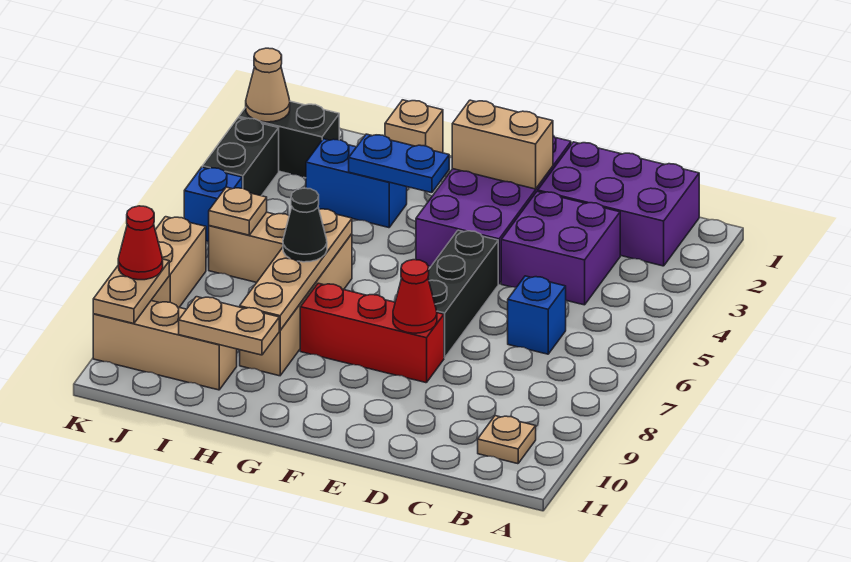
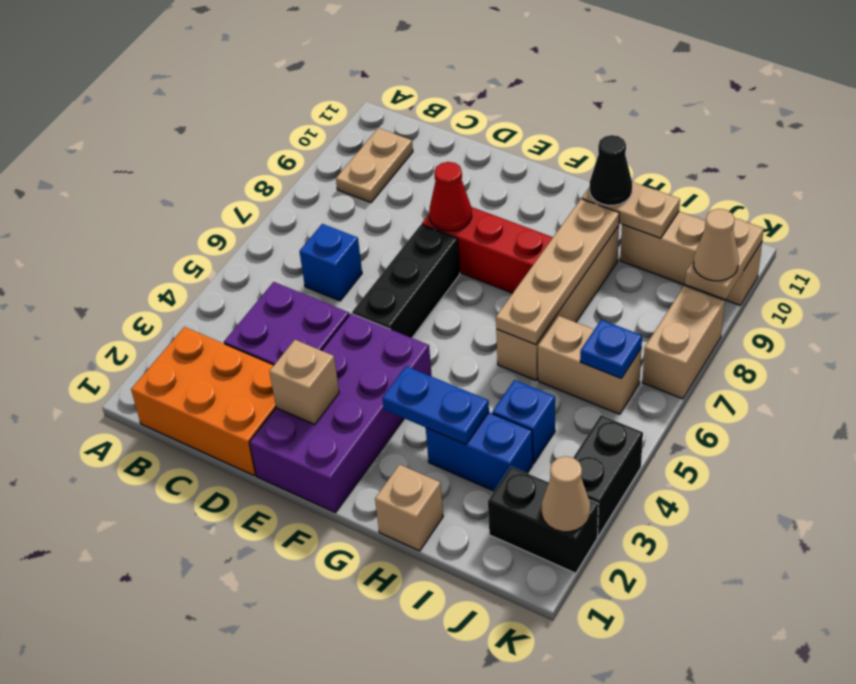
purple 2x3 brick [538,142,699,266] -> orange 2x3 brick [131,327,276,476]
tan 1x1 plate [478,416,536,464] -> tan 1x2 plate [336,128,413,203]
tan 1x2 brick [452,100,553,189] -> tan 1x1 brick [269,340,339,424]
black 1x1 cone [283,188,327,262] -> black 1x1 cone moved to [590,135,632,205]
tan 1x1 plate [209,187,267,235] -> blue 1x1 plate [580,320,642,378]
blue 1x1 brick [184,167,242,242] -> blue 1x1 brick moved to [492,380,555,464]
red 1x1 cone [118,206,163,280] -> tan 1x1 cone [694,209,739,281]

